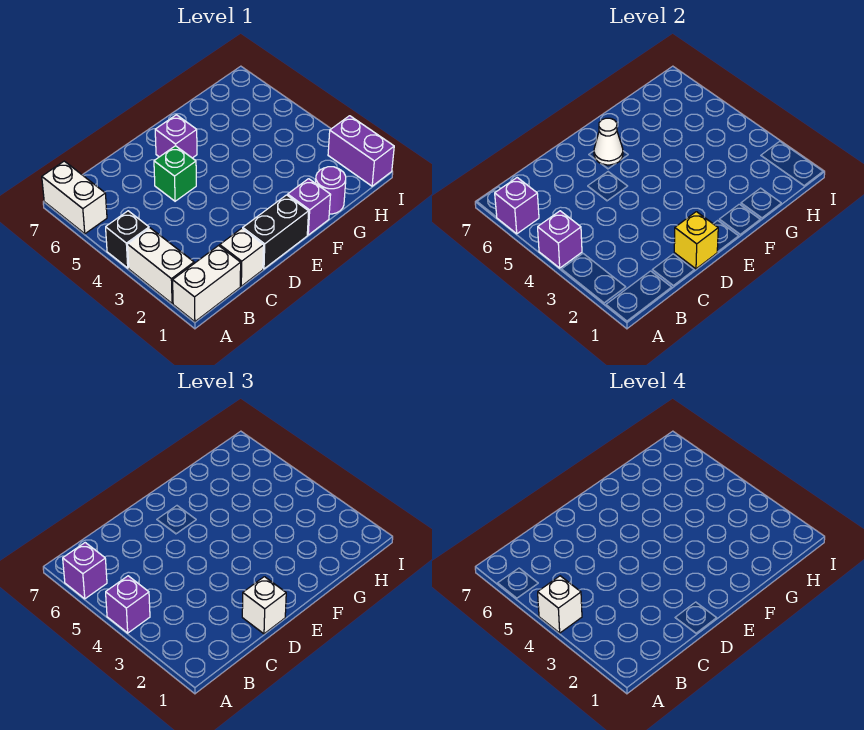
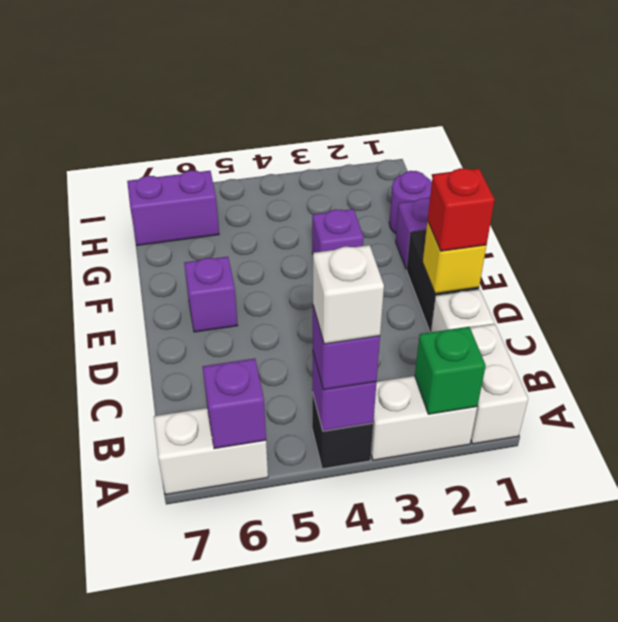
purple 1x1 brick [63,543,107,599] -> purple 1x1 brick moved to [312,209,364,253]
white 1x1 brick [242,577,286,634] -> red 1x1 brick [428,168,495,251]
green 1x1 brick [154,146,196,201] -> green 1x1 brick moved to [415,327,486,414]
white 1x1 cone [594,118,623,165] -> none
purple 1x2 brick [328,116,394,186] -> purple 1x2 brick moved to [127,170,219,245]

